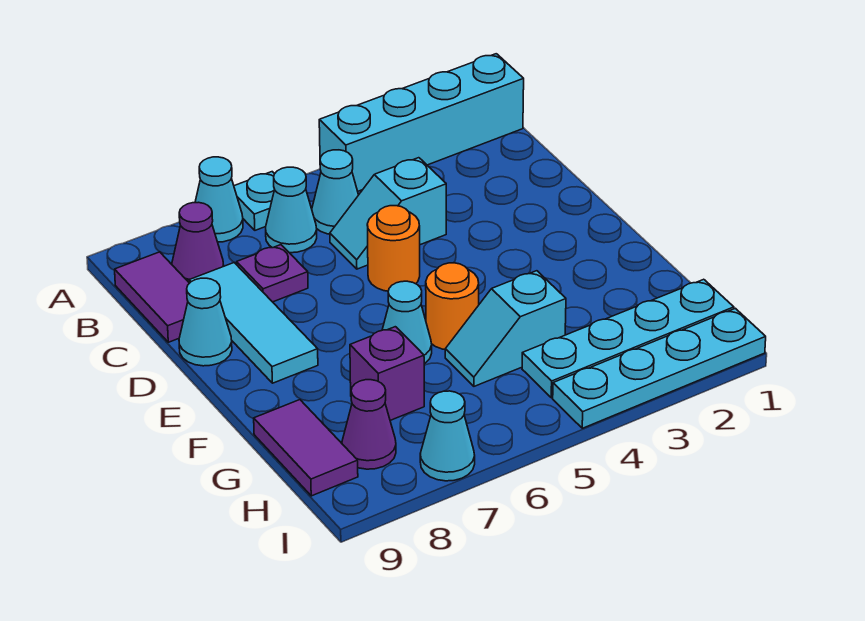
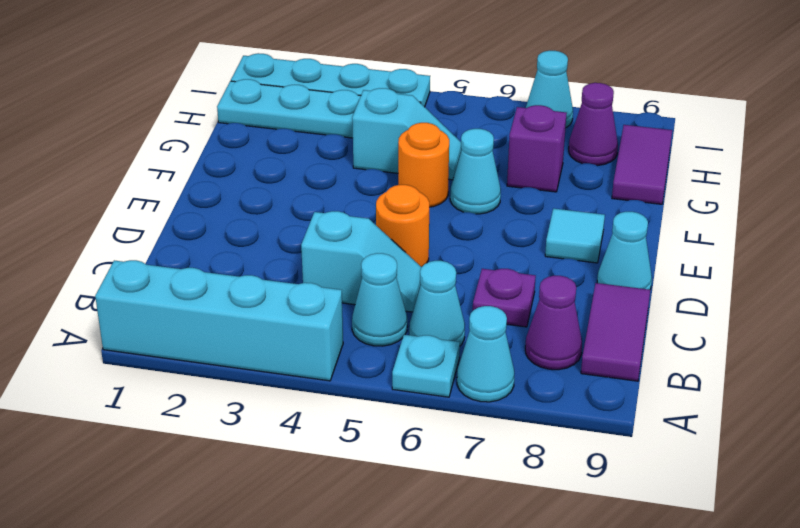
cyan 1x3 tile [189,263,318,383] -> cyan 1x1 tile [545,208,605,263]

